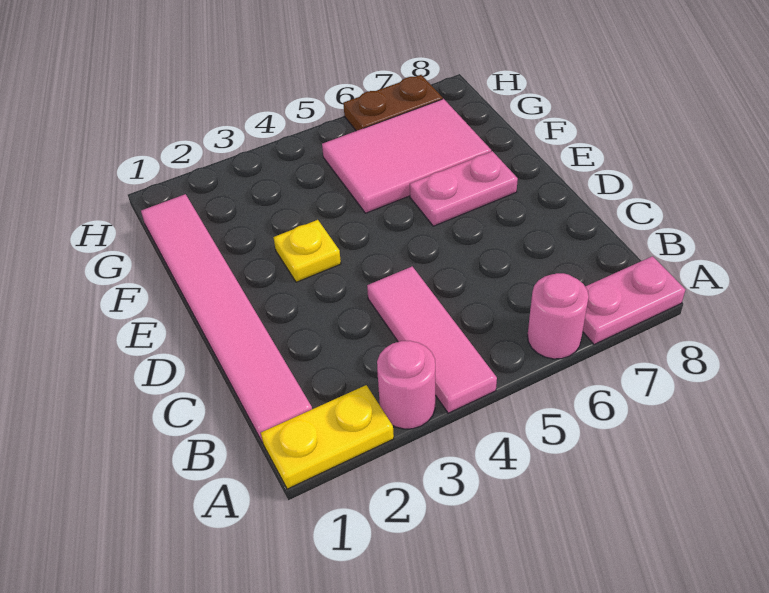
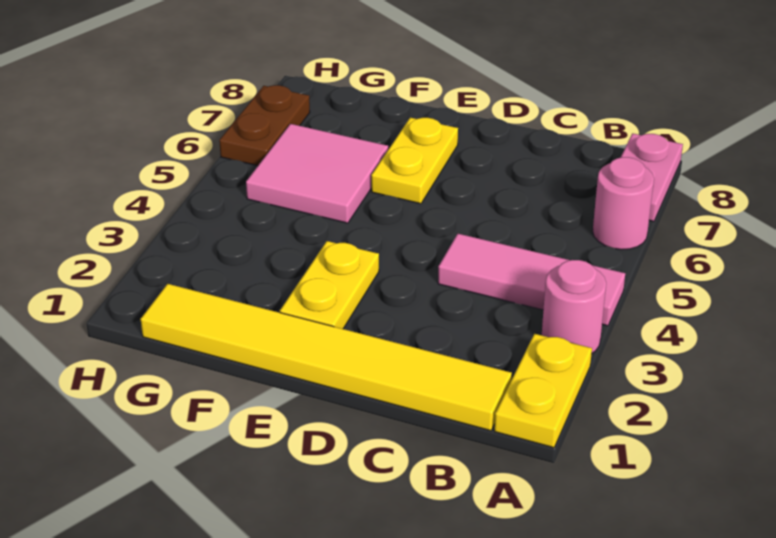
pink 1x6 tile [141,194,312,443] -> yellow 1x6 tile [141,284,512,431]
yellow 1x1 plate [274,220,341,282] -> yellow 1x2 plate [280,241,379,329]
pink 1x2 plate [410,151,518,226] -> yellow 1x2 plate [371,118,458,204]
pink 2x3 tile [322,99,491,213] -> pink 2x2 tile [246,124,388,223]

